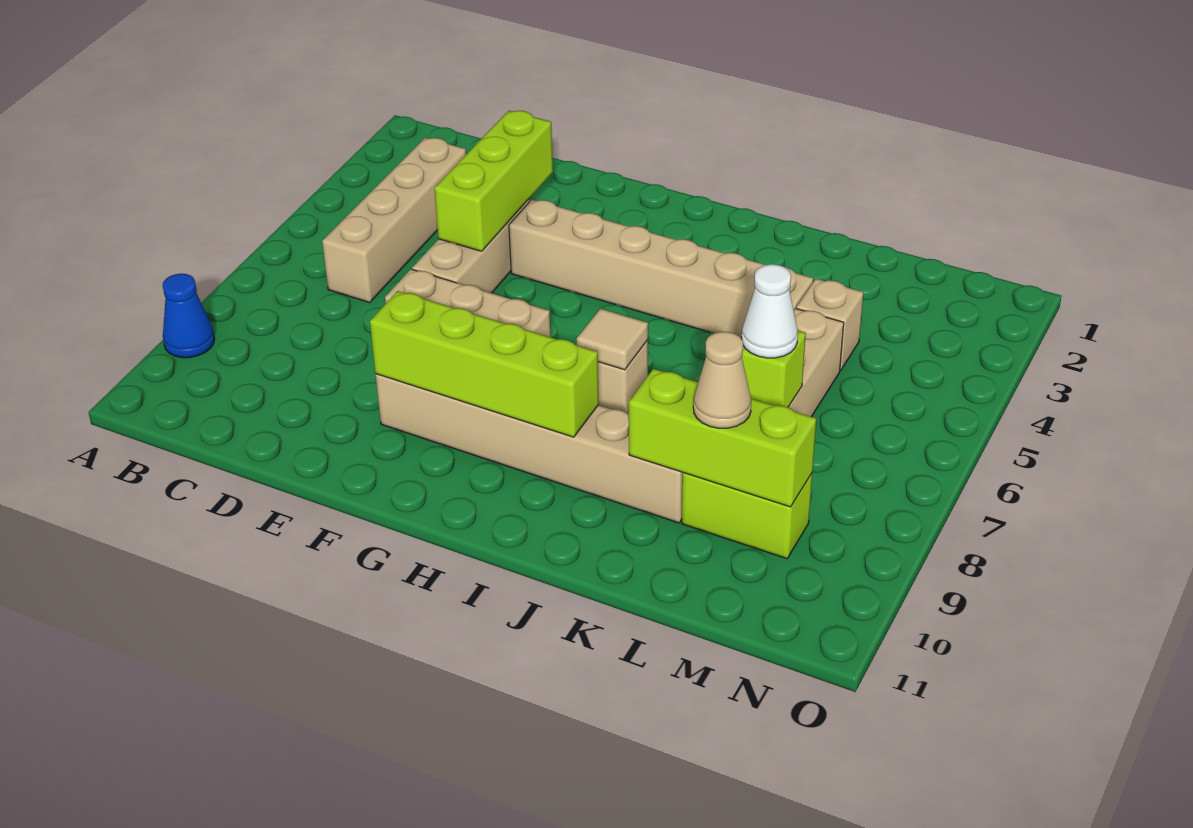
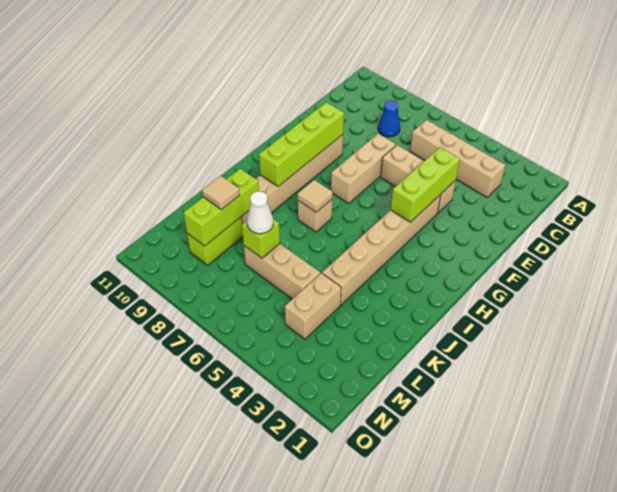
blue 1x1 cone [163,274,215,358] -> blue 1x1 cone moved to [378,100,400,137]
lime 1x3 brick [434,111,553,251] -> lime 1x3 brick turned to [391,147,460,222]
tan 1x1 brick [796,279,863,371] -> tan 1x2 brick [285,273,341,339]
tan 1x1 cone [693,332,751,428] -> tan 1x1 tile [202,176,239,210]

